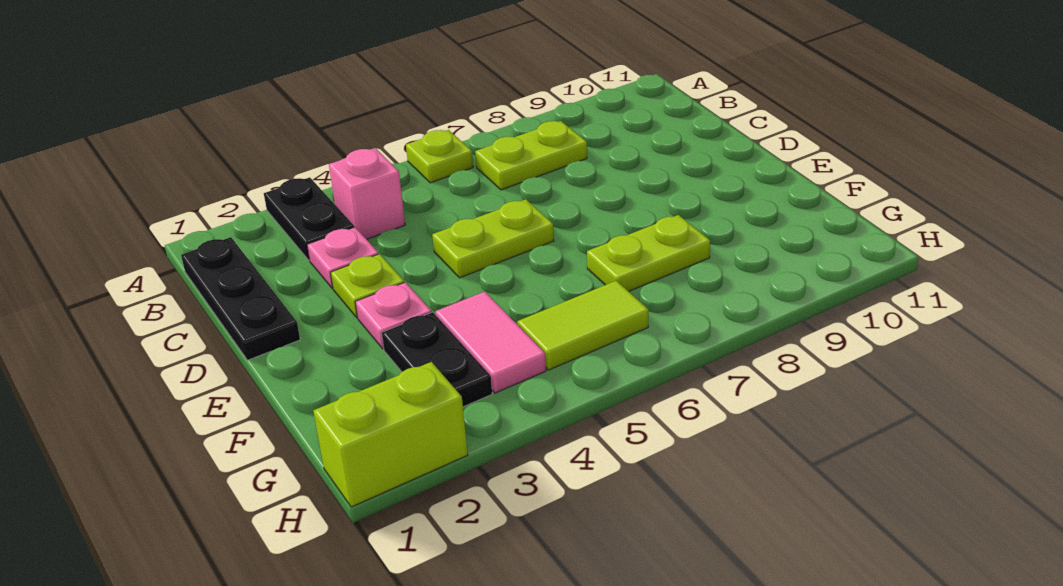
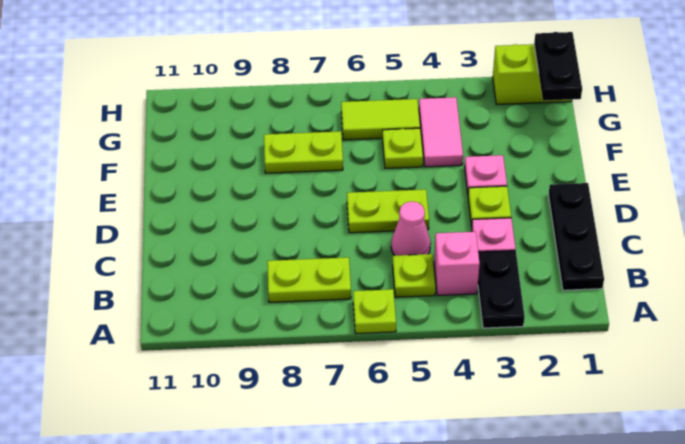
none -> lime 1x1 plate [393,254,436,297]
none -> pink 1x1 cone [391,201,431,256]
black 1x2 plate [382,312,492,407] -> black 1x2 plate moved to [534,32,582,101]
none -> lime 1x1 plate [383,128,423,168]

